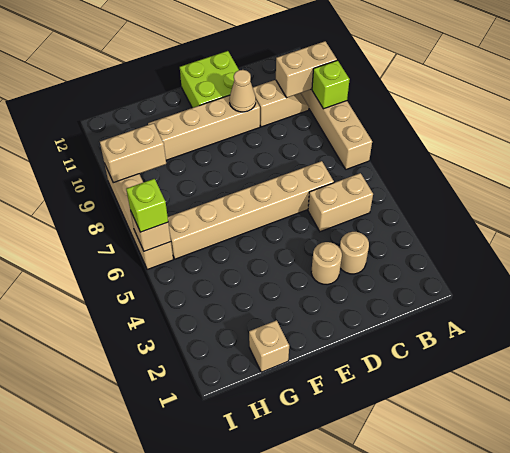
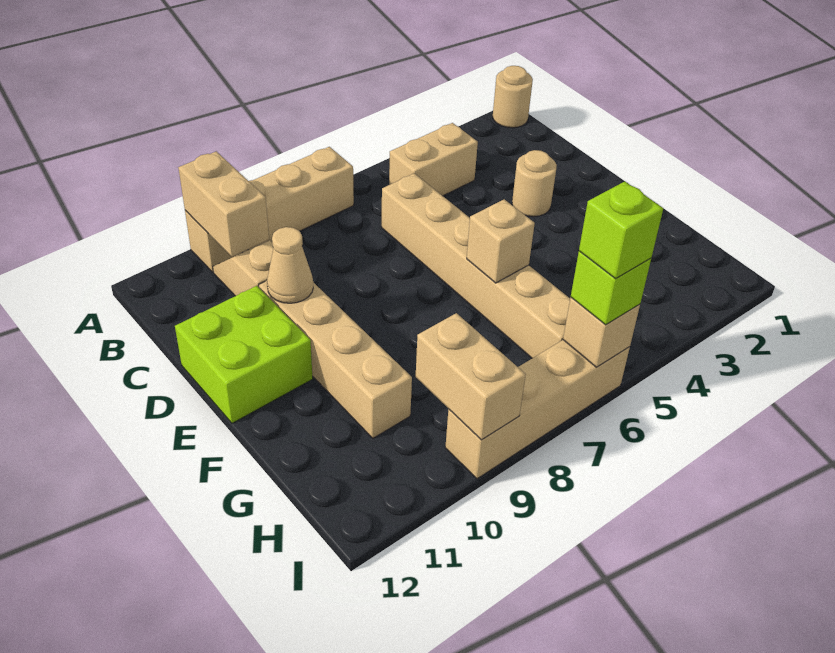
lime 1x1 brick [312,60,350,109] -> lime 1x1 brick moved to [579,181,663,279]
tan 1x2 brick [308,173,373,232] -> tan 1x2 brick turned to [389,123,478,196]
tan 1x1 round brick [340,232,369,274] -> tan 1x1 round brick moved to [493,66,533,128]
tan 1x1 brick [249,320,289,372] -> tan 1x1 brick moved to [467,199,535,283]

